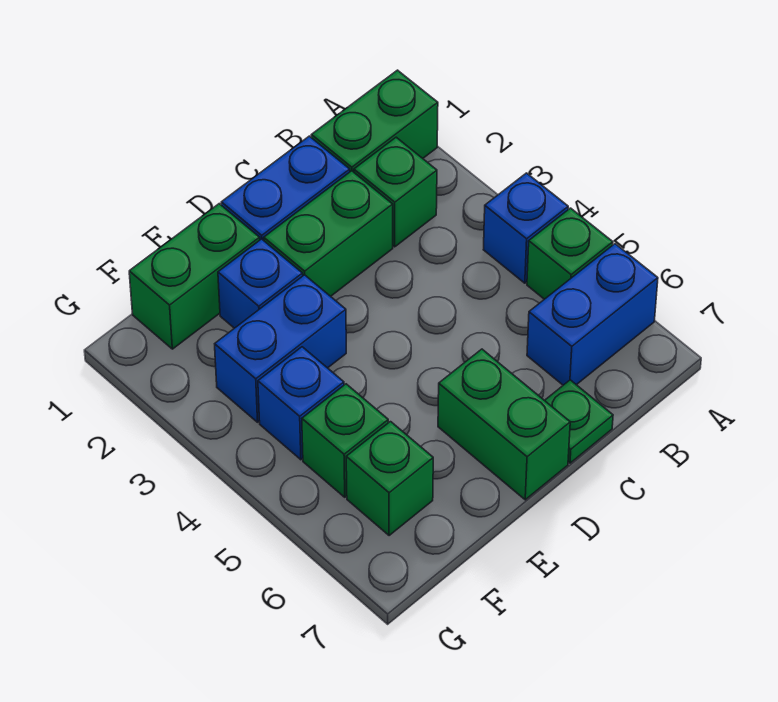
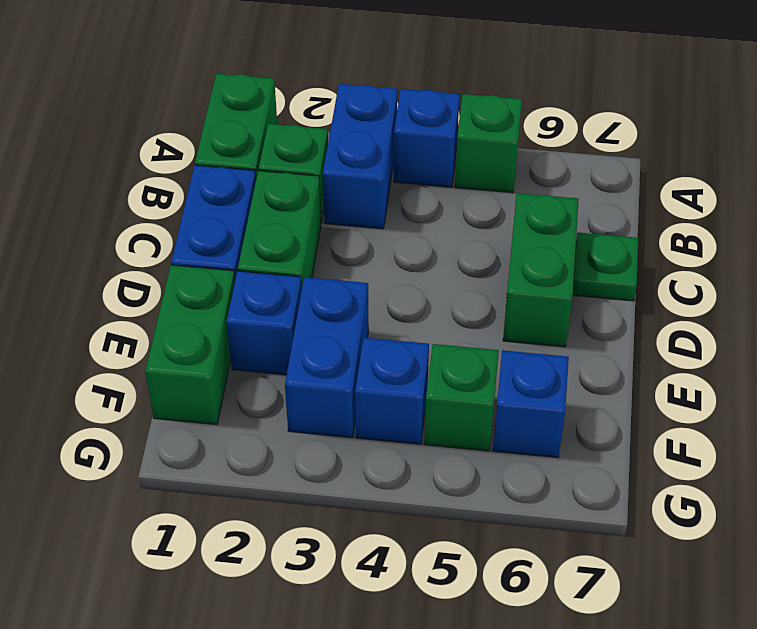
blue 1x2 brick [527,244,658,385] -> blue 1x2 brick moved to [323,84,398,229]
green 1x2 brick [438,349,570,500] -> green 1x2 brick turned to [503,193,579,347]
green 1x1 brick [346,422,433,536] -> blue 1x1 brick [493,350,569,458]

